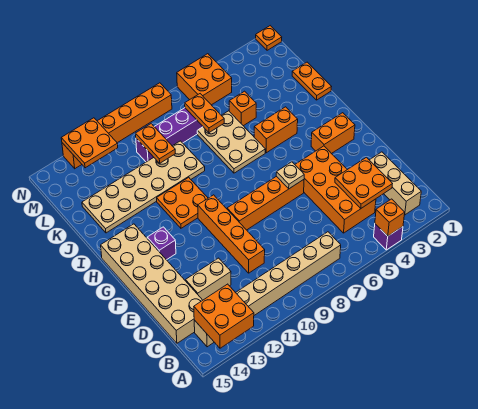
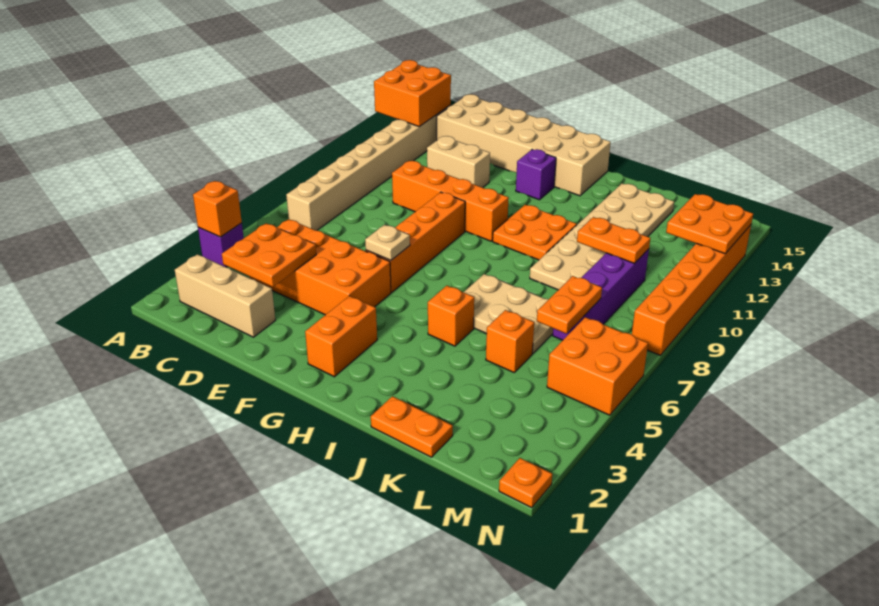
tan 1x2 brick [185,258,231,300] -> tan 1x2 brick turned to [427,136,490,188]
orange 1x2 brick [254,107,298,153] -> orange 1x1 brick [428,286,474,346]
orange 1x2 plate [185,94,224,133] -> orange 1x2 plate turned to [537,276,602,334]

